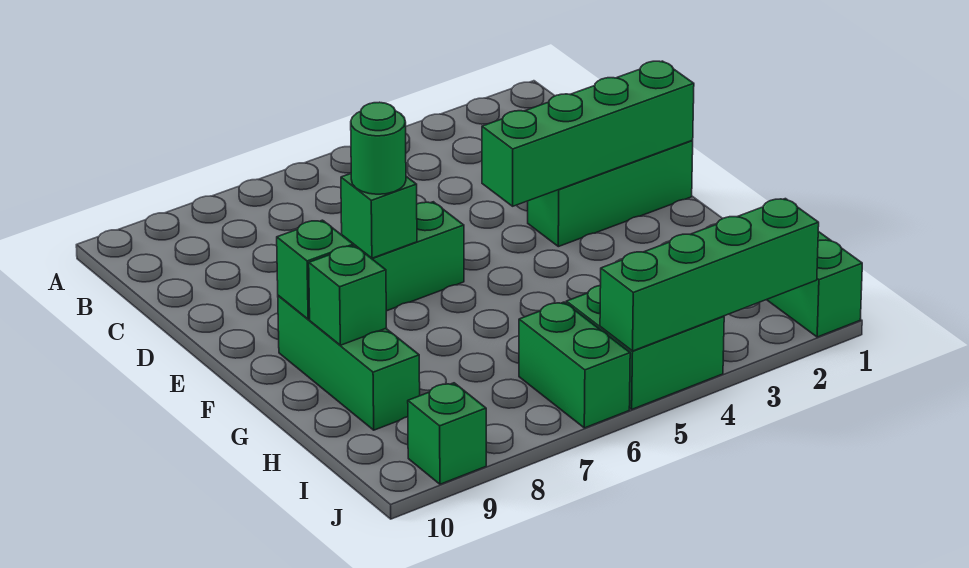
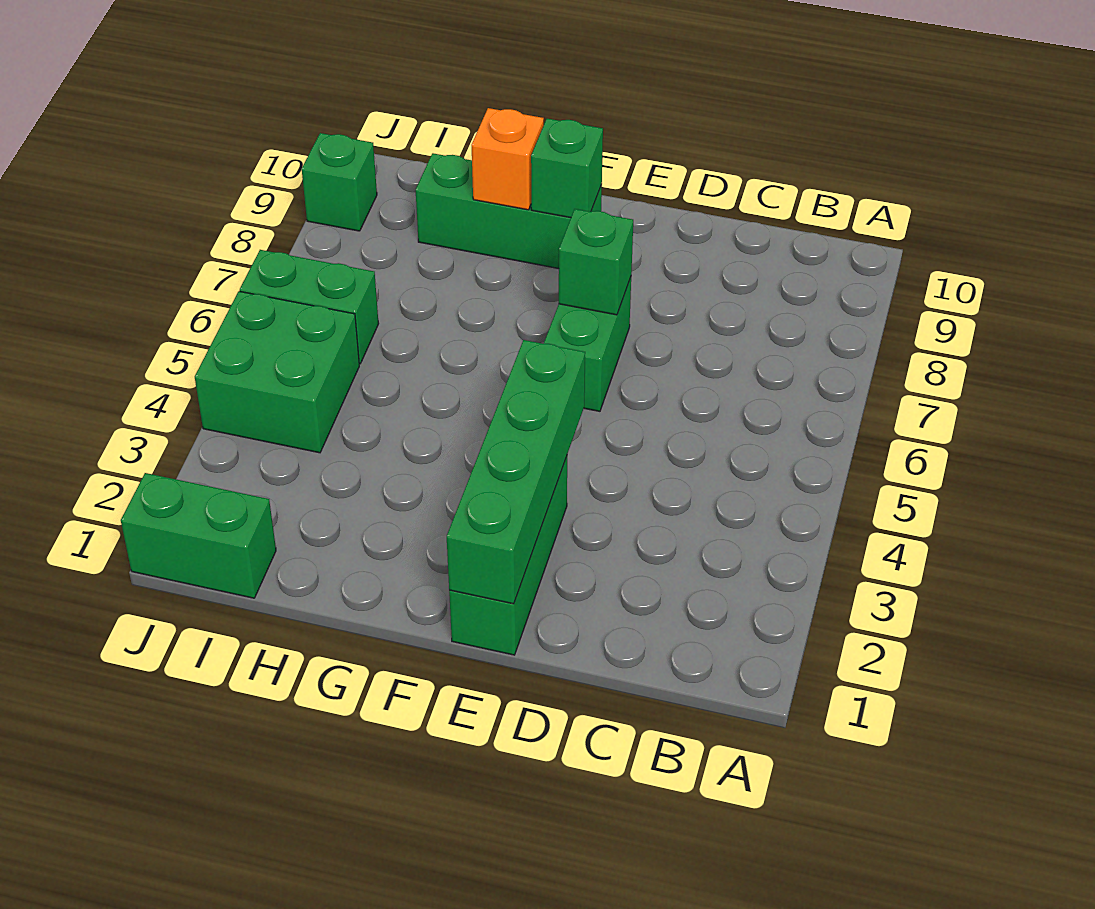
green 1x1 round brick [351,102,406,194] -> none
green 1x1 brick [309,246,386,345] -> orange 1x1 brick [472,108,544,210]
green 1x4 brick [600,199,819,351] -> none

